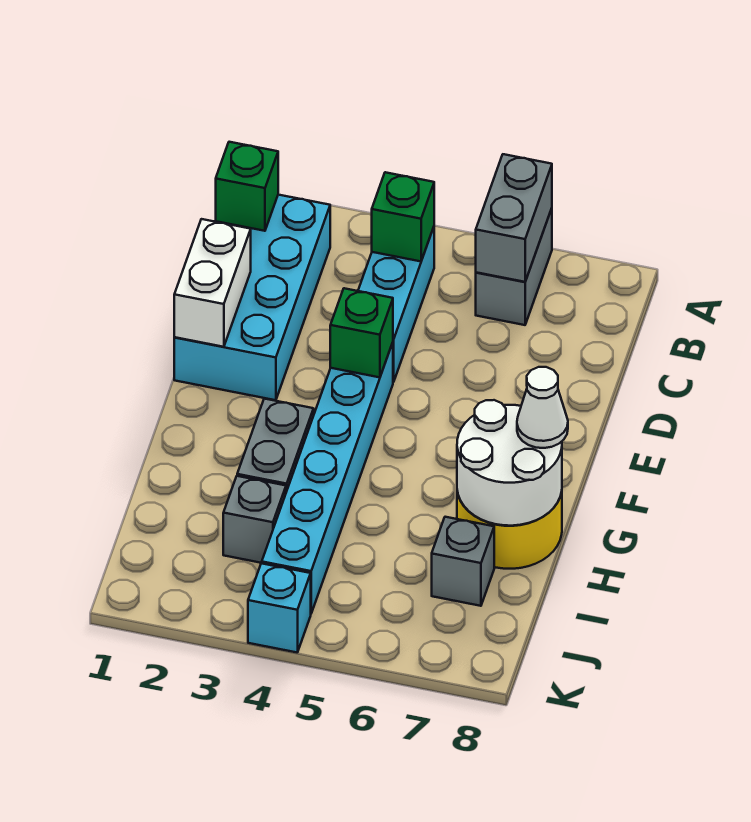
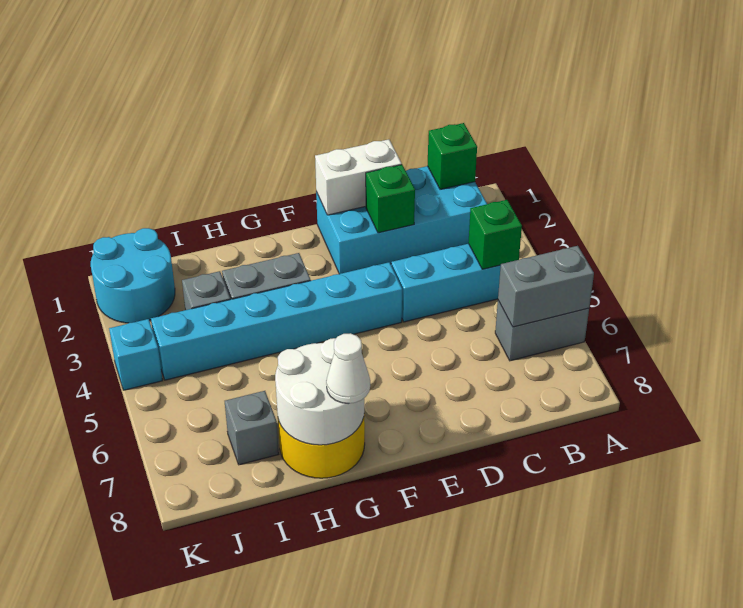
green 1x1 brick [330,288,393,377] -> green 1x1 brick moved to [366,165,415,233]
none -> cyan 2x2 round brick [91,228,175,323]

